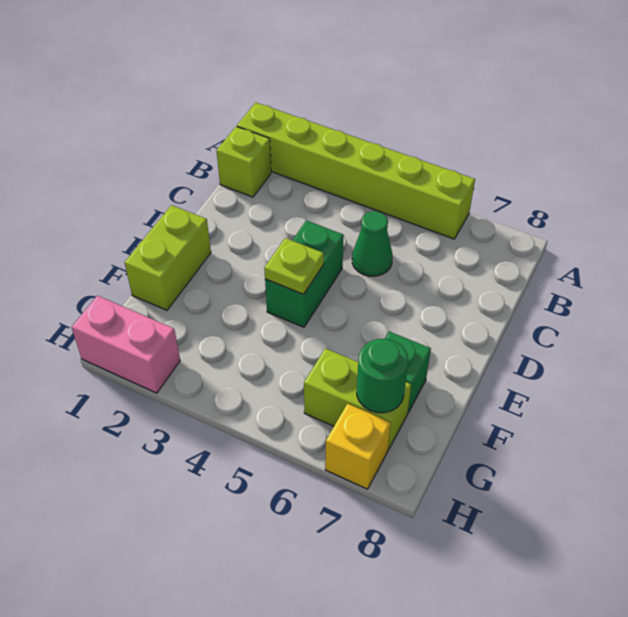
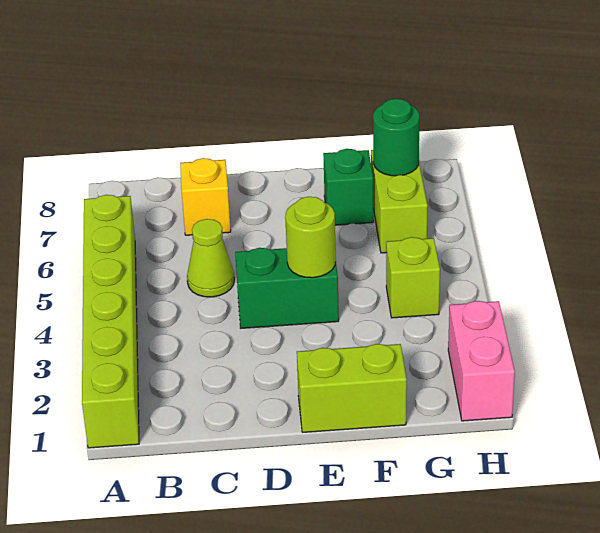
lime 1x1 brick [217,127,271,197] -> lime 1x1 brick moved to [386,237,440,318]
green 1x1 cone [352,211,393,276] -> lime 1x1 cone [187,219,234,297]
lime 1x1 plate [264,238,324,294] -> lime 1x1 round brick [285,197,336,278]
yellow 1x1 brick [325,404,391,489] -> yellow 1x1 brick moved to [180,158,231,235]

